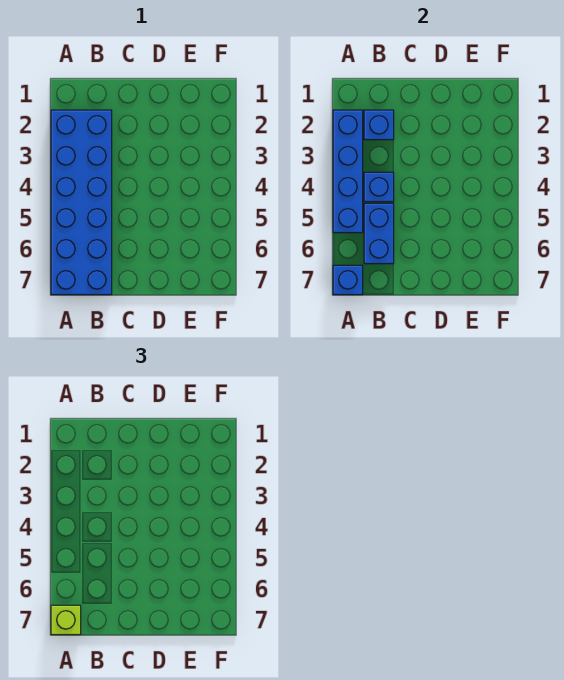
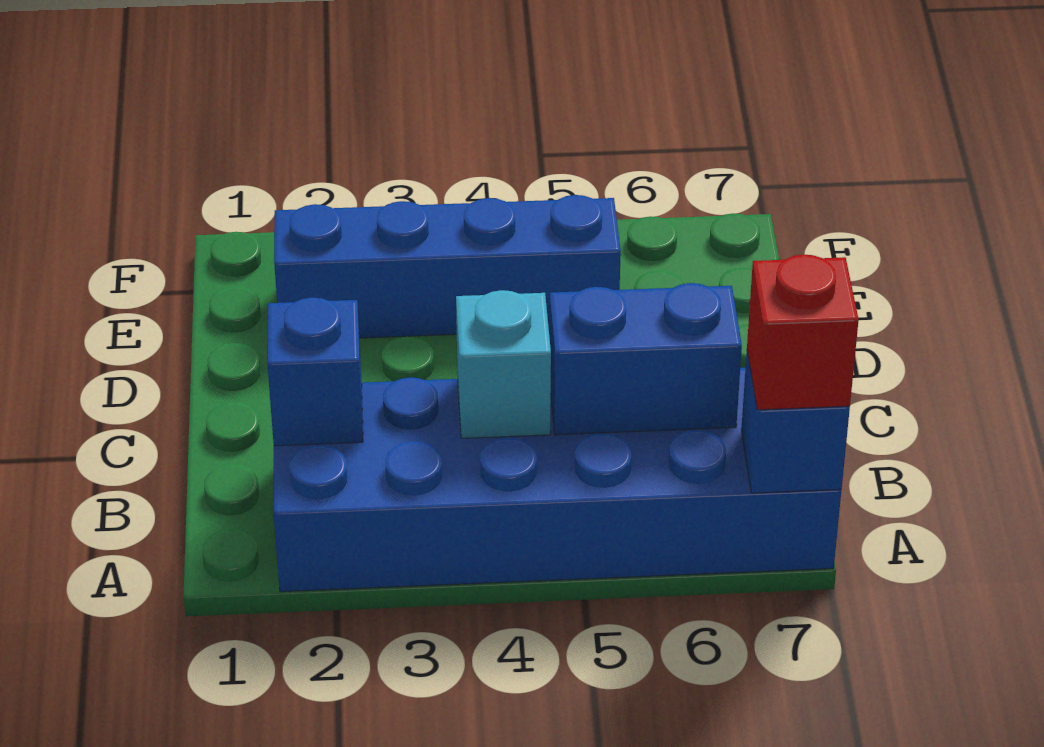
blue 1x4 brick [333,110,363,233] -> blue 1x4 brick moved to [274,195,621,338]
lime 1x1 brick [51,605,81,635] -> red 1x1 brick [747,254,859,410]
blue 1x1 brick [364,172,394,202] -> cyan 1x1 brick [456,290,551,438]

